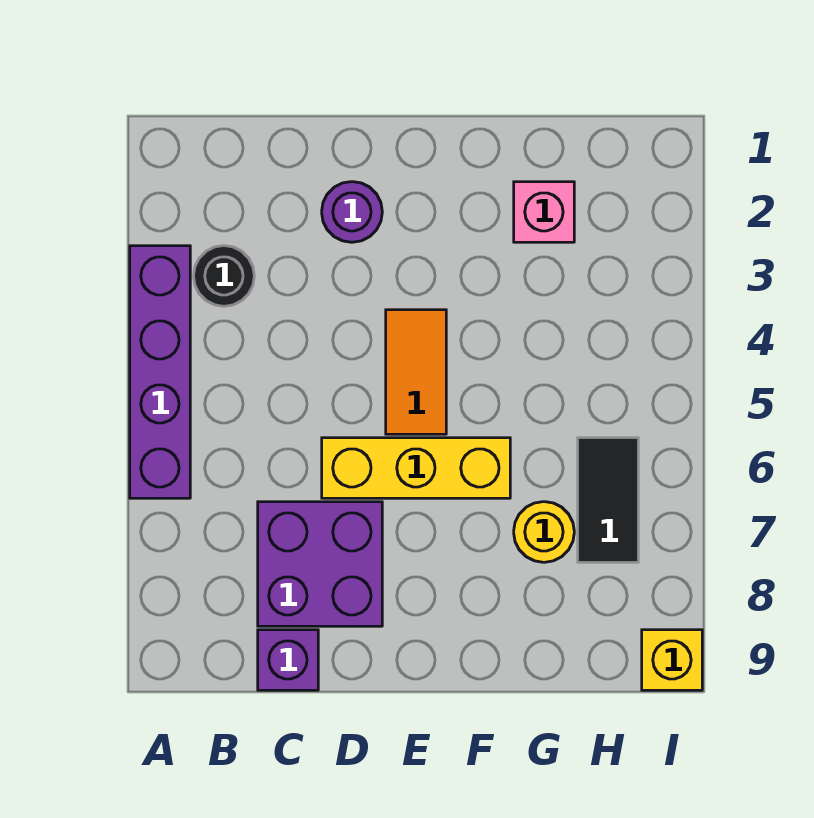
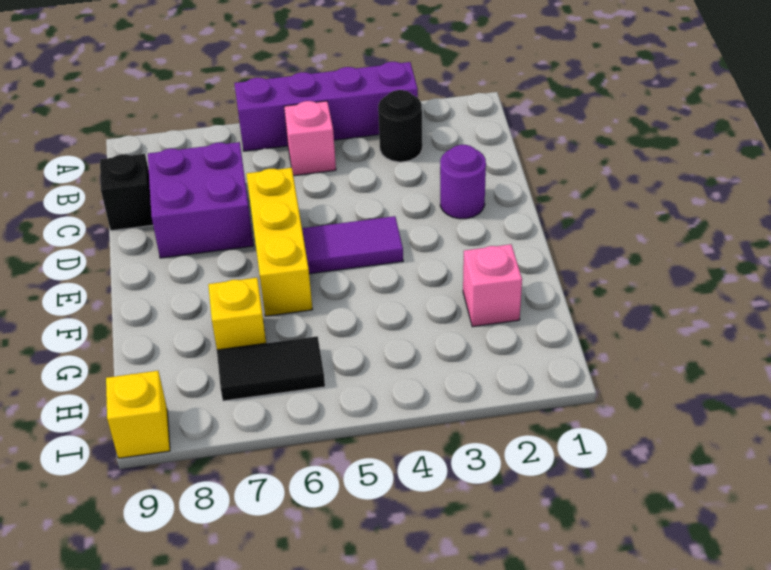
none -> pink 1x1 brick [284,101,336,176]
purple 1x1 brick [258,630,318,690] -> black 1x1 brick [100,154,153,231]
orange 1x2 tile [386,310,446,434] -> purple 1x2 tile [302,216,403,274]
yellow 1x1 round brick [514,502,574,562] -> yellow 1x1 brick [208,278,266,350]

